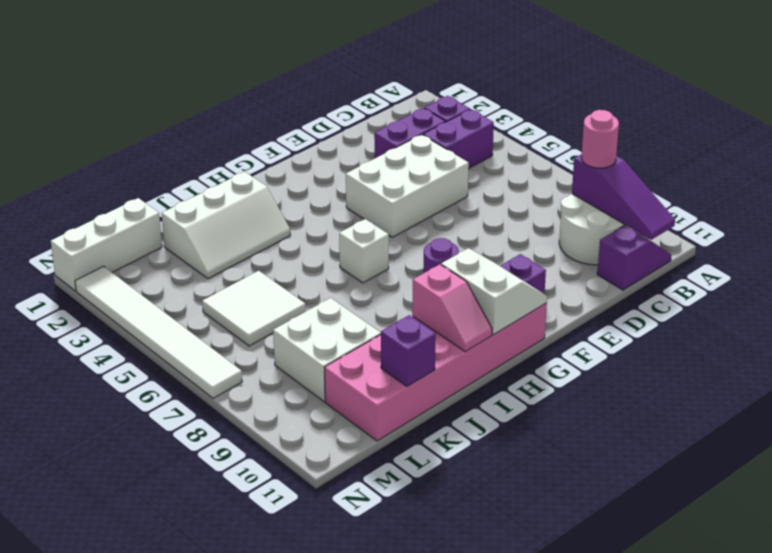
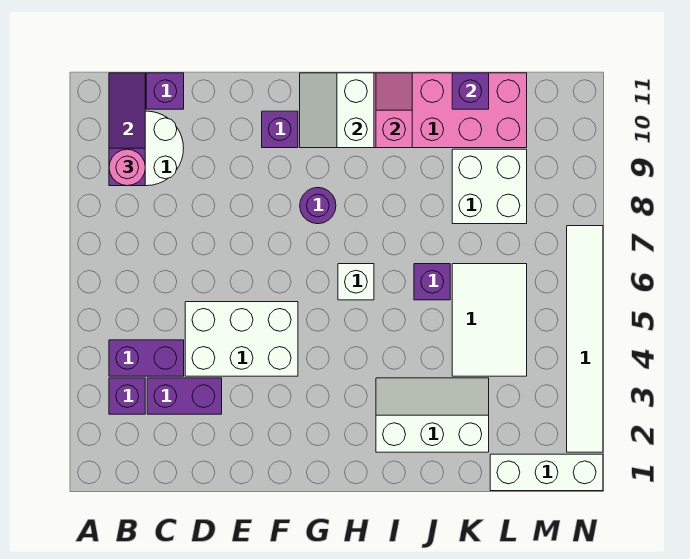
none -> purple 1x1 brick [414,264,450,300]
white 2x2 tile [202,271,306,346] -> white 2x3 tile [452,264,527,376]

